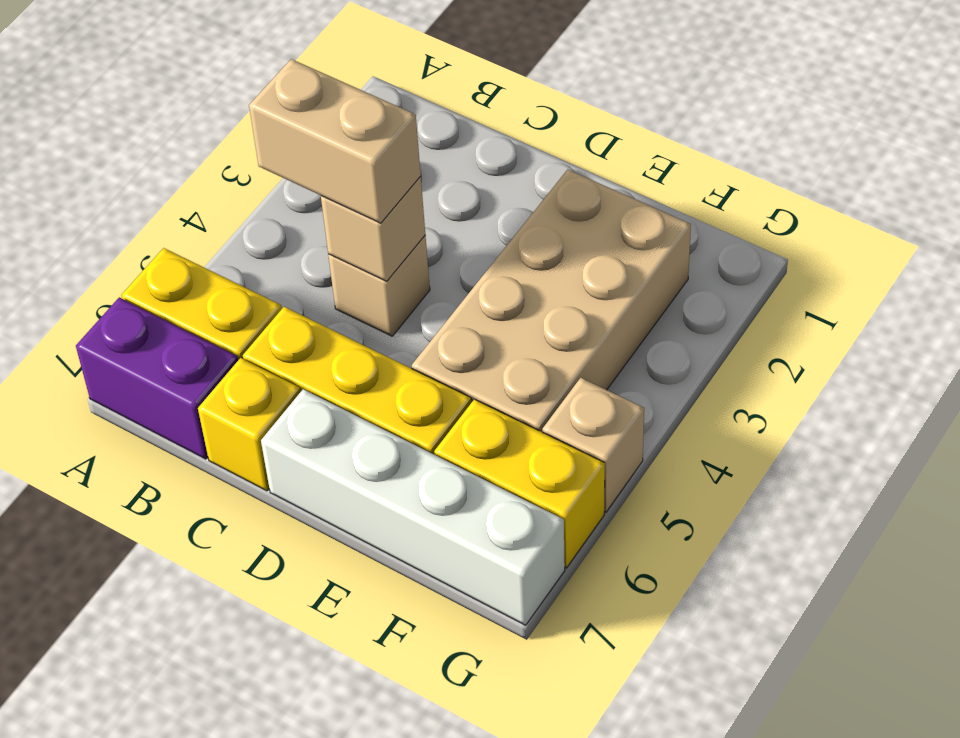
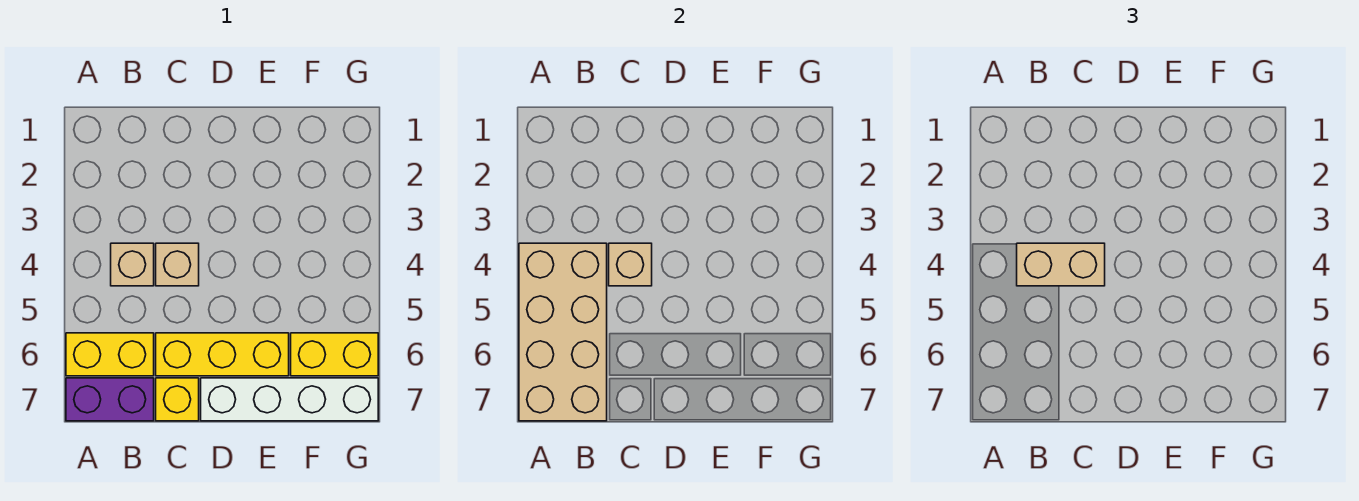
tan 2x4 brick [412,170,691,432] -> tan 2x4 brick moved to [519,243,607,421]
tan 1x1 brick [542,378,644,512] -> tan 1x1 brick moved to [111,243,154,286]

